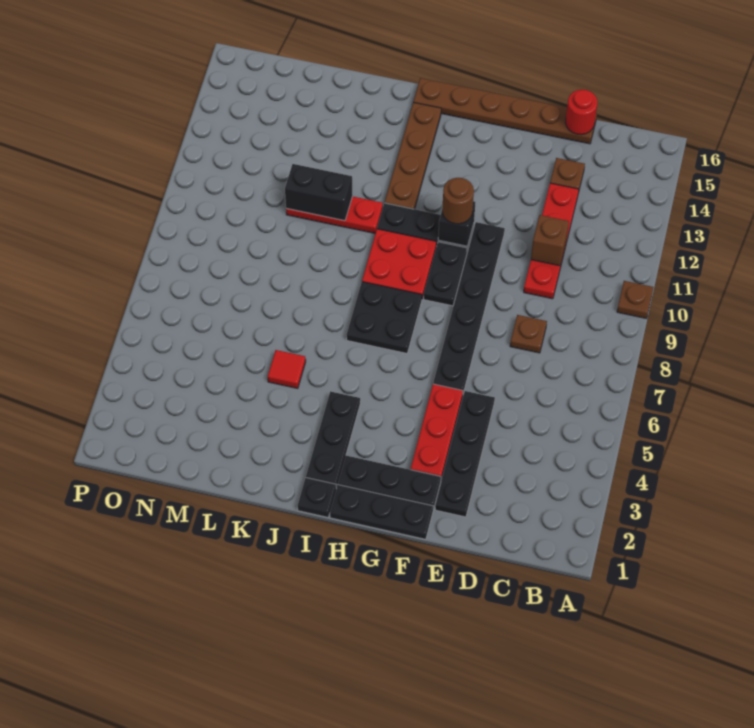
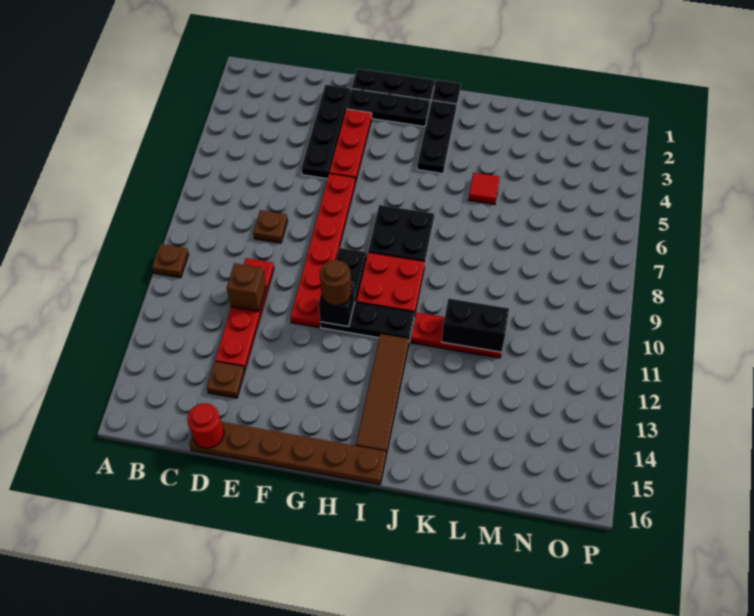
black 1x6 plate [433,222,505,393] -> red 1x6 plate [290,174,355,327]
brown 1x4 plate [385,102,441,209] -> brown 1x4 tile [356,333,409,454]

